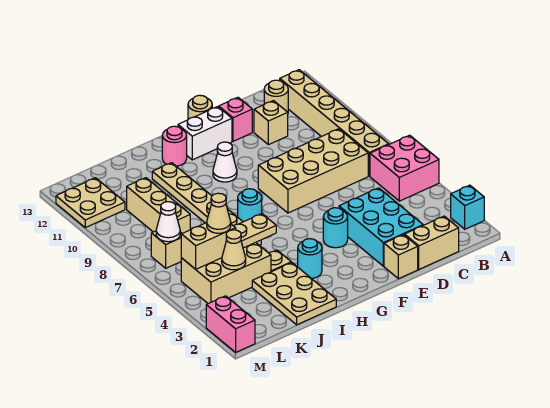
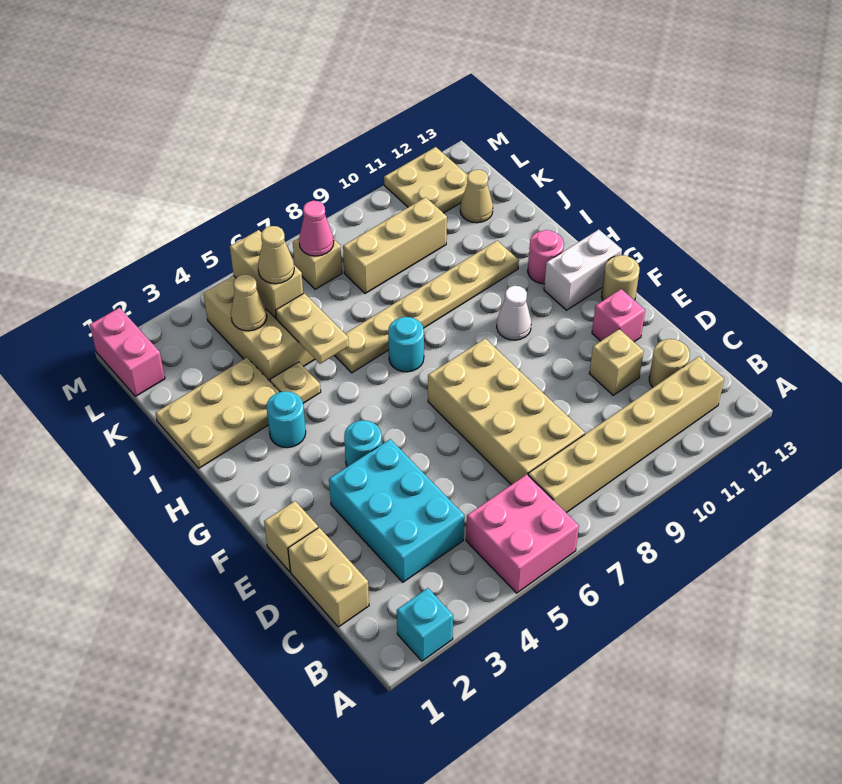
cyan 2x3 brick [339,188,423,266] -> cyan 2x3 brick turned to [329,439,464,582]
white 1x2 brick [178,107,232,160] -> white 1x2 brick turned to [544,230,622,310]
none -> tan 1x1 cone [460,170,493,223]
white 1x1 cone [156,202,180,242] -> pink 1x1 cone [299,201,334,256]
pink 1x2 brick [206,296,255,352] -> pink 1x2 brick turned to [90,308,165,396]

